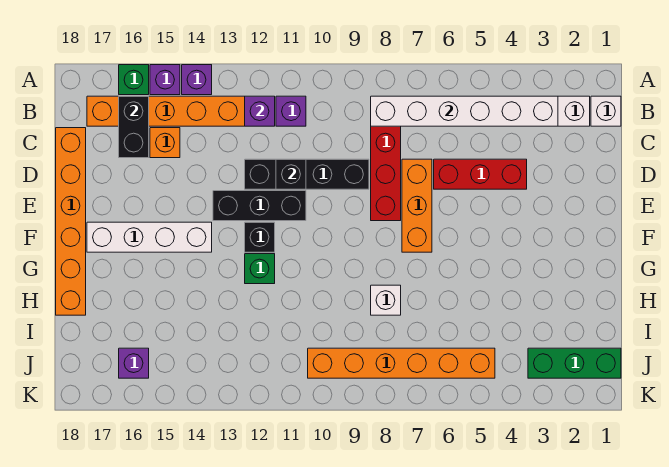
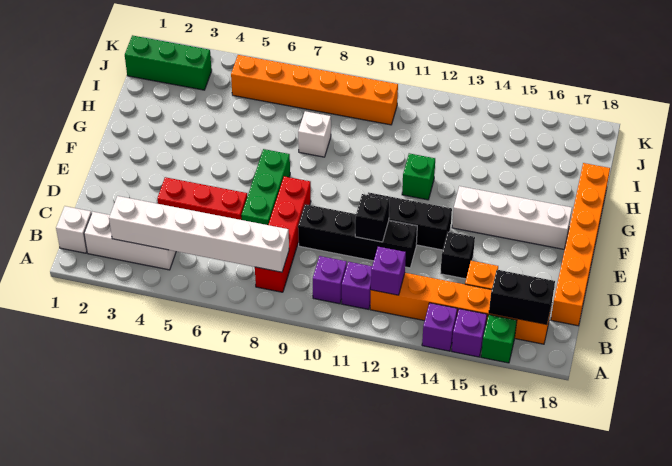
black 1x2 brick [119,96,149,158] -> black 1x2 brick turned to [489,270,555,325]
orange 1x3 brick [402,159,432,252] -> green 1x3 brick [241,149,290,225]
black 1x1 brick [245,222,275,252] -> black 1x1 brick moved to [440,232,475,279]
purple 1x1 brick [119,348,149,378] -> purple 1x1 brick moved to [313,256,347,304]

